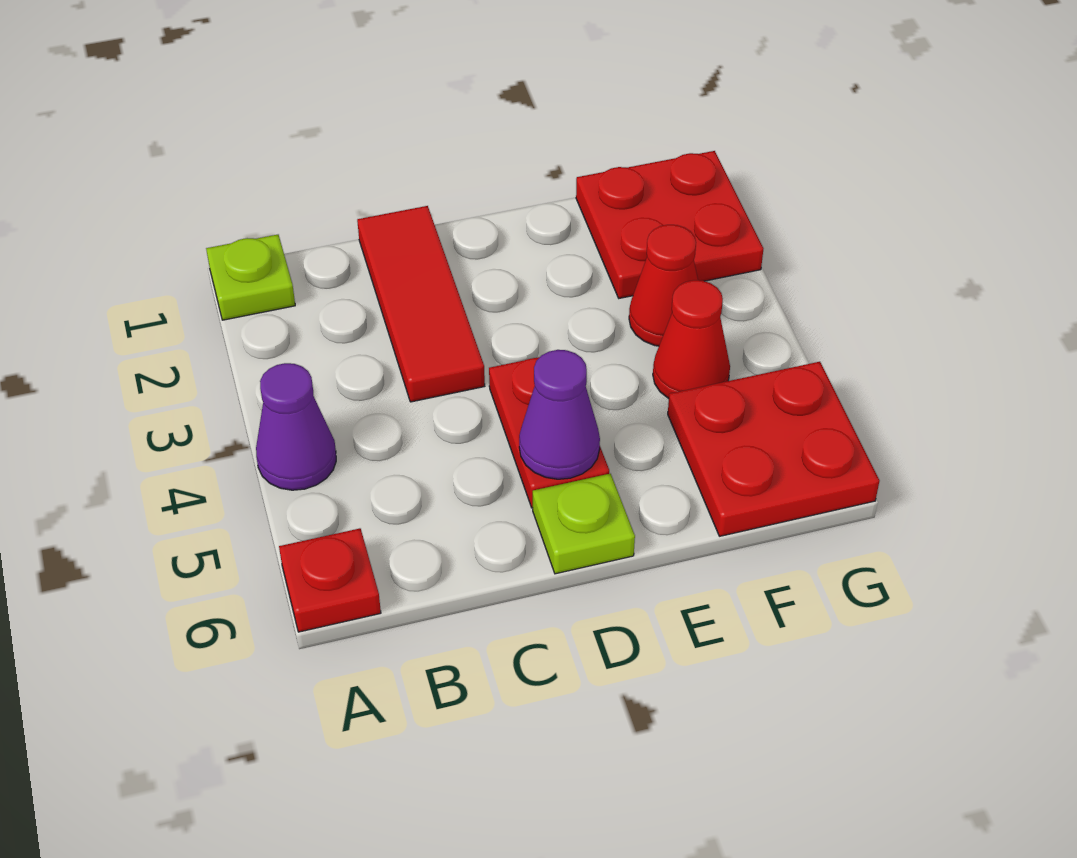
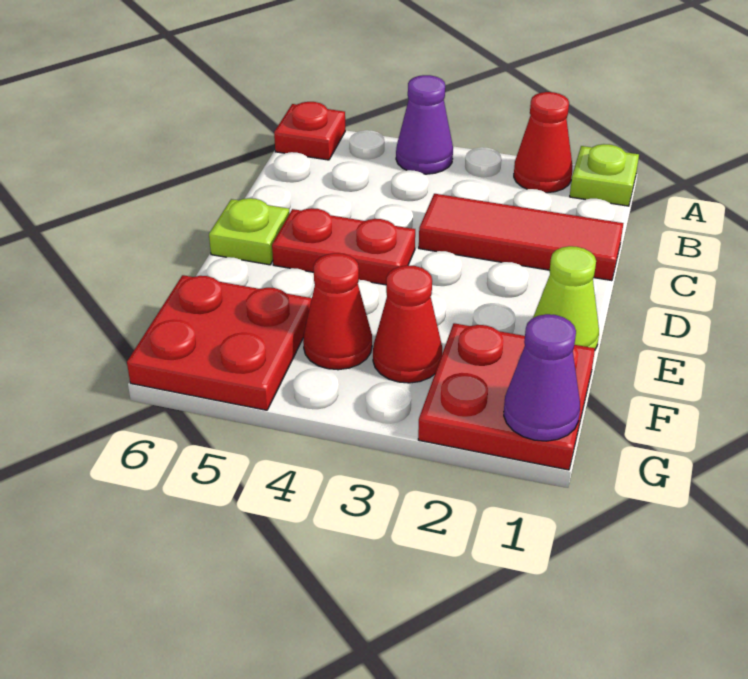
none -> red 1x1 cone [514,92,572,193]
purple 1x1 cone [519,350,600,479] -> purple 1x1 cone moved to [504,314,580,441]
none -> lime 1x1 cone [533,246,599,349]

